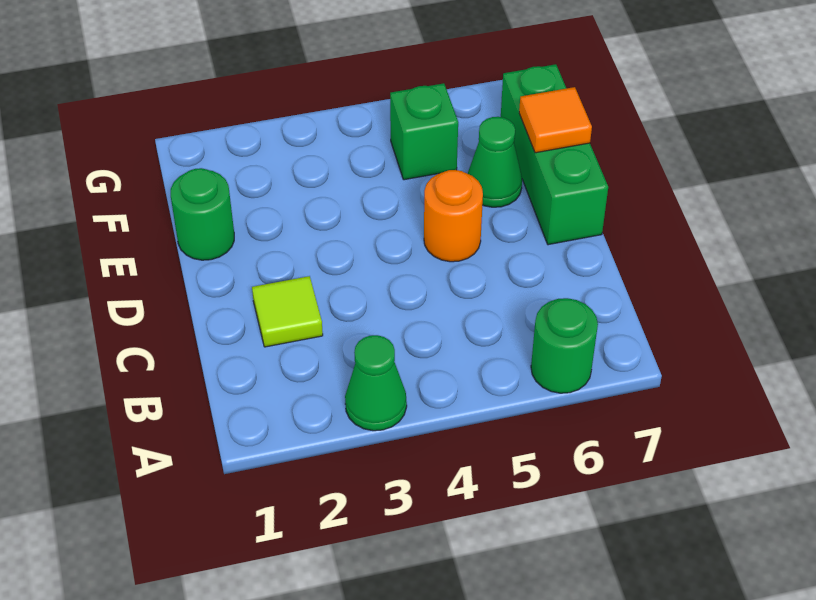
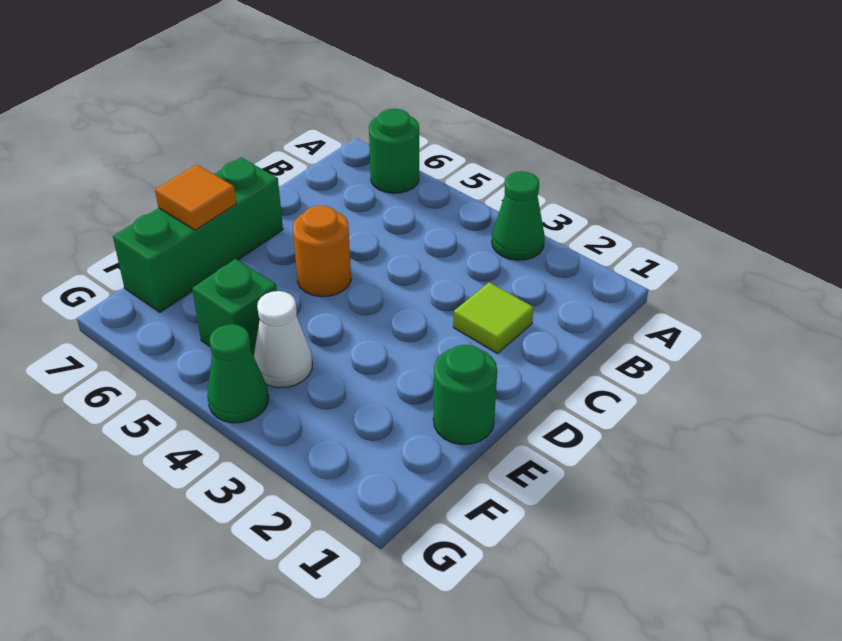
green 1x1 cone [468,117,522,207] -> green 1x1 cone moved to [207,324,268,423]
none -> white 1x1 cone [254,291,312,388]

